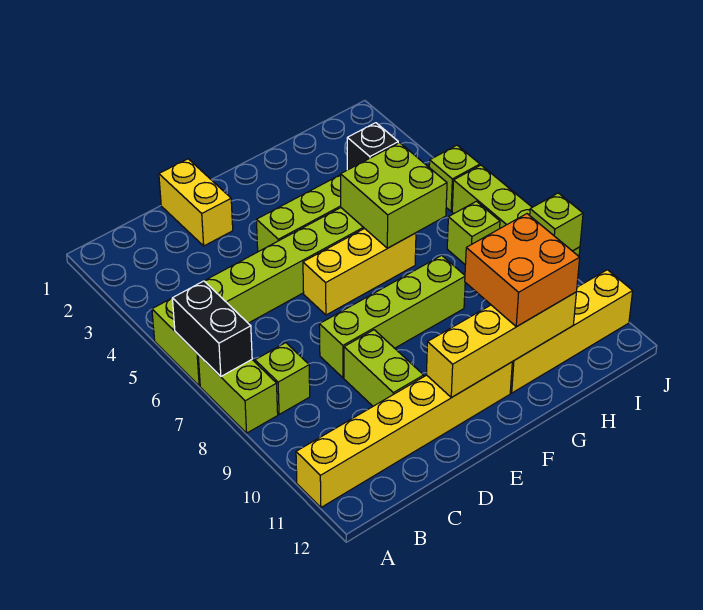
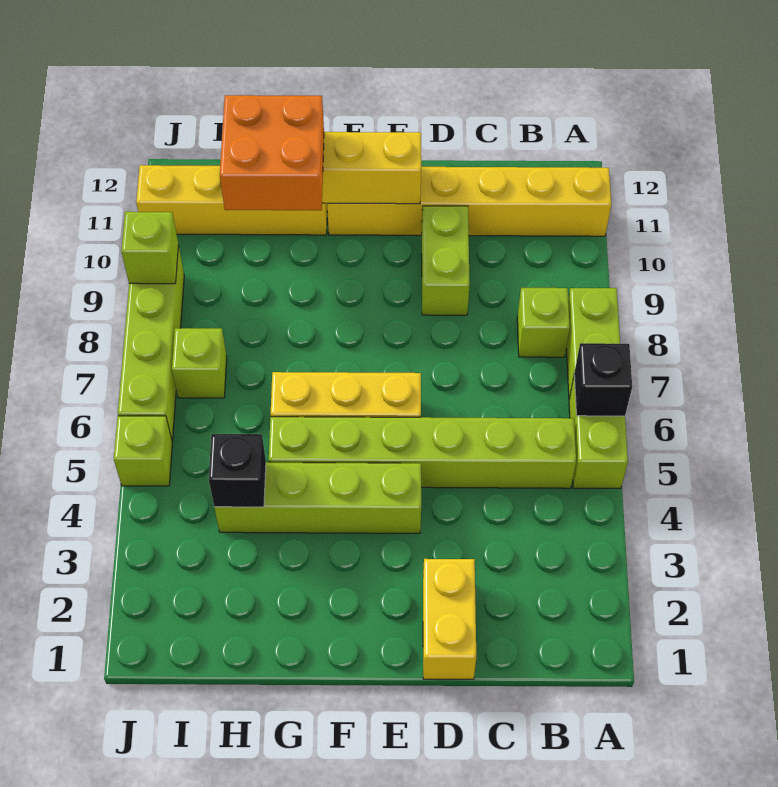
black 1x2 brick [172,281,252,376] -> black 1x1 brick [574,343,632,416]
lime 1x4 brick [319,255,465,378] -> none
lime 2x2 brick [341,143,447,248] -> none

